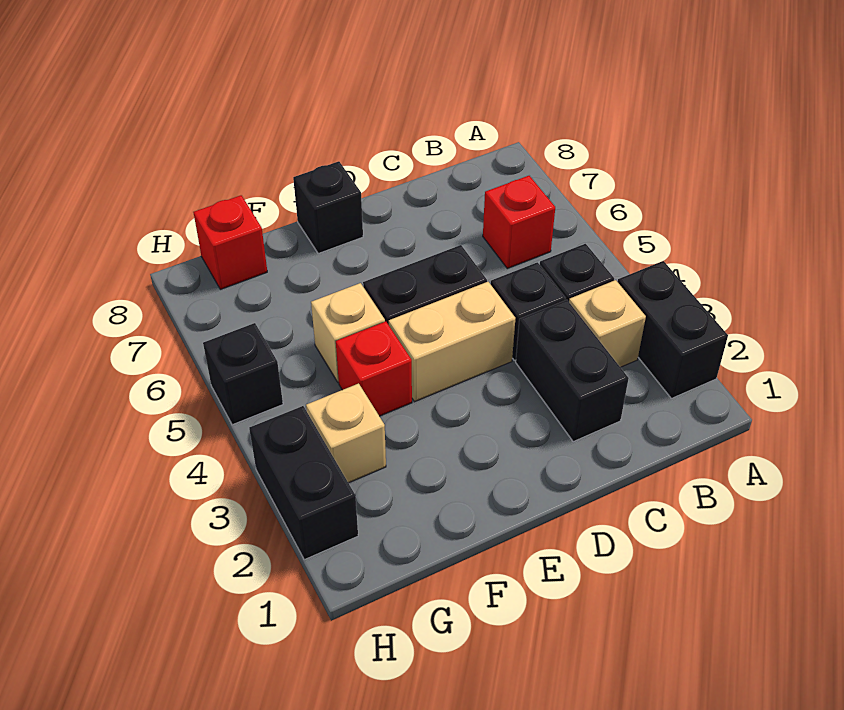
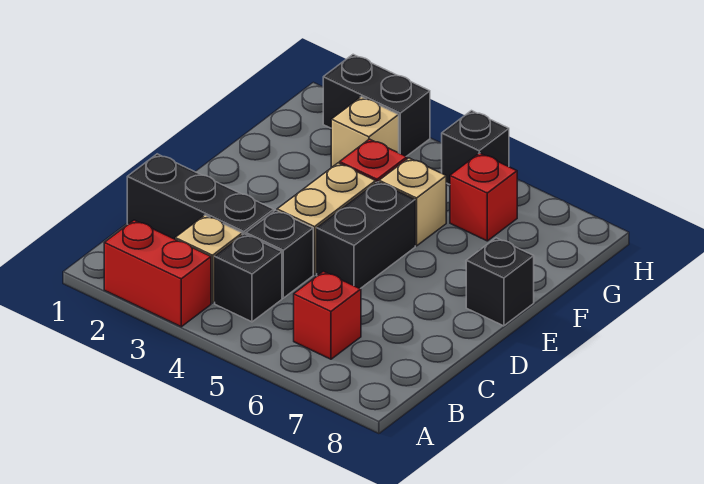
black 1x2 brick [618,261,728,398] -> red 1x2 brick [104,220,211,327]
black 1x2 brick [516,300,629,441] -> black 1x3 brick [127,154,274,239]
red 1x1 brick [194,195,267,289] -> red 1x1 brick moved to [450,153,517,241]

